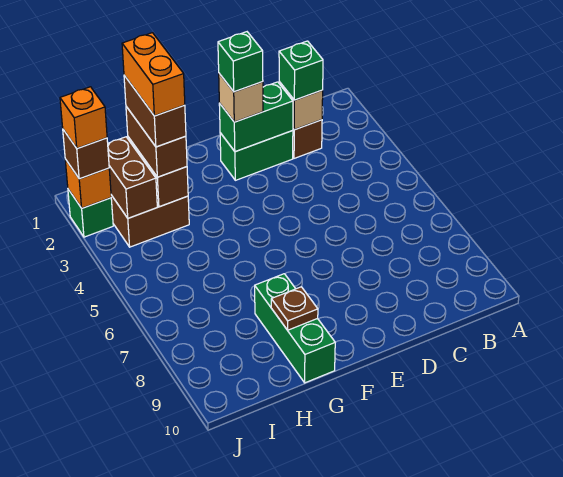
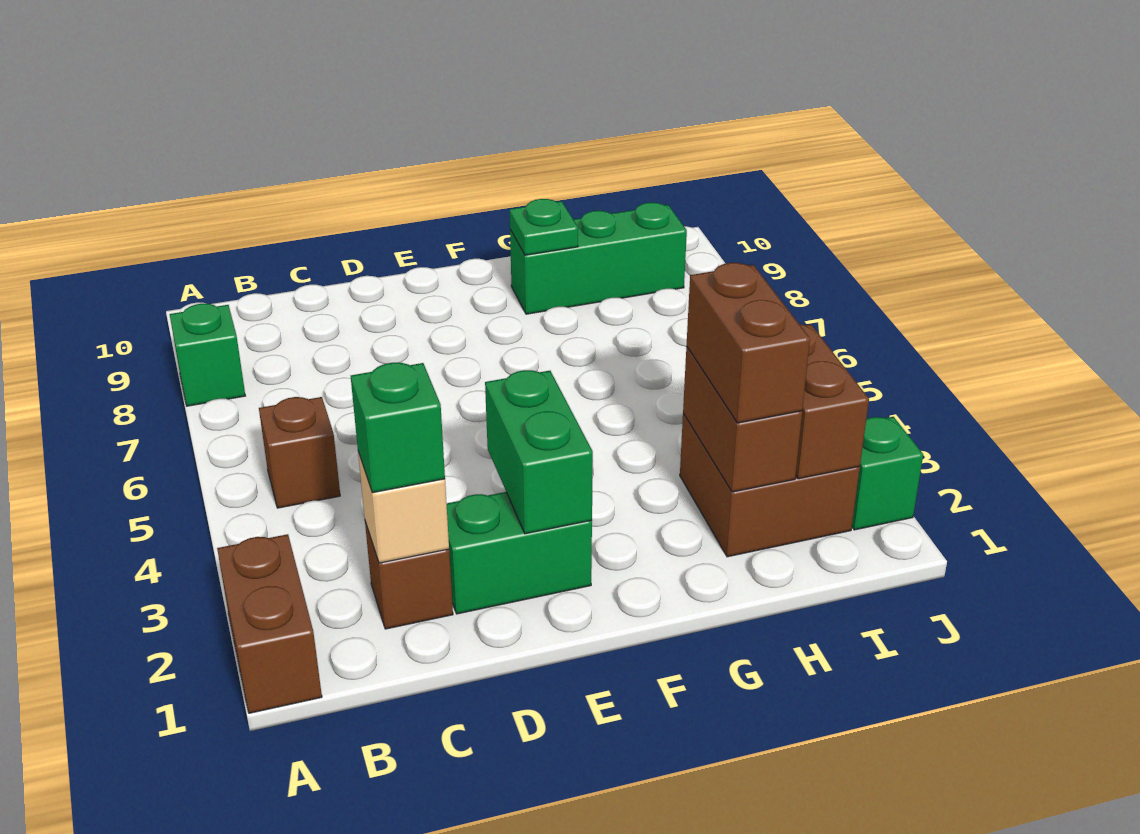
green 1x2 brick [219,82,293,152] -> green 1x2 brick turned to [485,370,593,534]
tan 1x1 brick [219,74,263,122] -> none
green 1x1 brick [218,32,263,92] -> green 1x1 brick moved to [170,304,245,406]
green 1x3 brick [255,274,335,383] -> green 1x3 brick turned to [510,202,687,314]
brown 1x1 plate [271,287,318,330] -> green 1x1 plate [510,199,578,255]
brown 1x2 brick [124,75,186,147] -> brown 1x2 brick moved to [217,534,322,713]
orange 1x2 brick [122,33,185,116] -> none
orange 1x1 brick [65,159,111,208] -> none
brown 1x1 brick [63,130,109,179] -> brown 1x1 brick moved to [259,397,340,508]
orange 1x1 brick [60,87,107,148] -> none

